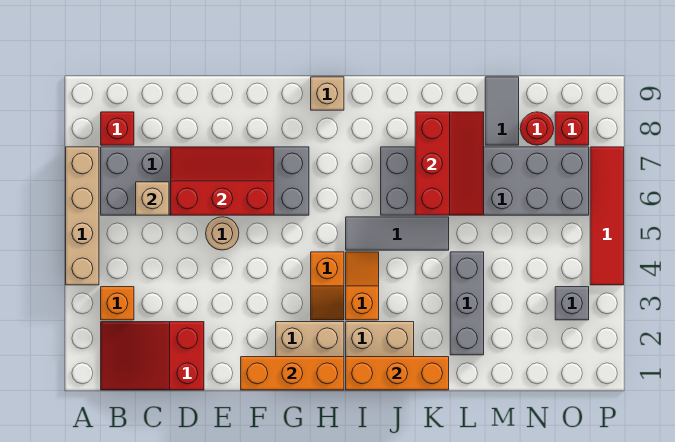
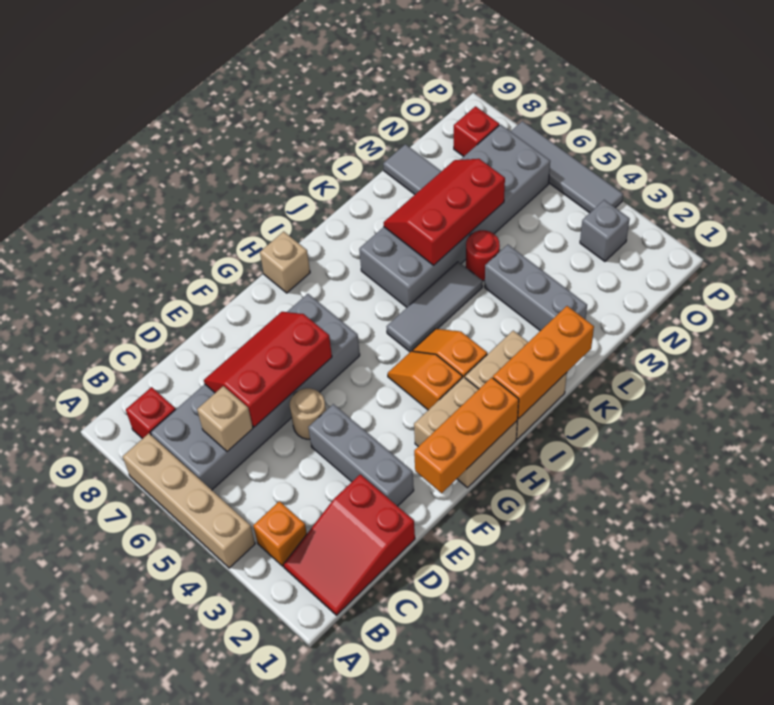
none -> grey 1x3 brick [308,404,414,506]
orange 1x2 slope [311,252,344,320] -> orange 1x2 slope turned to [388,351,462,410]
red 2x3 slope [415,112,484,215] -> red 2x3 slope turned to [384,159,505,265]
red 1x1 round brick [520,112,554,145] -> red 1x1 round brick moved to [466,230,500,281]
red 1x4 tile [590,147,624,285] -> grey 1x4 tile [510,121,623,213]

